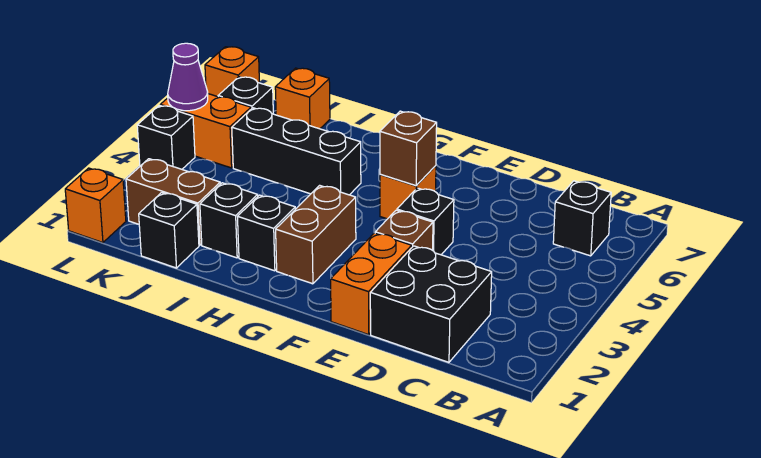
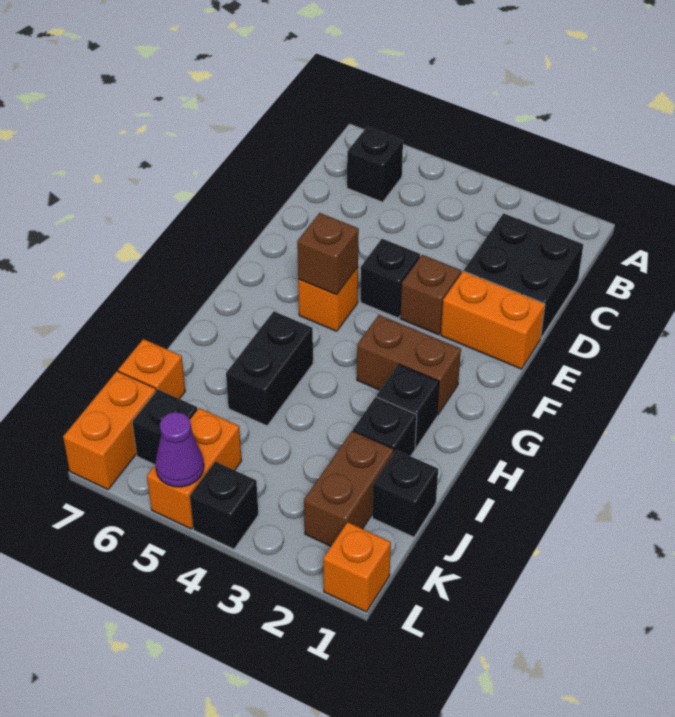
black 1x3 brick [232,108,361,195] -> black 1x2 brick [226,311,313,426]
orange 1x1 brick [205,47,259,97] -> orange 1x2 brick [63,371,156,489]

